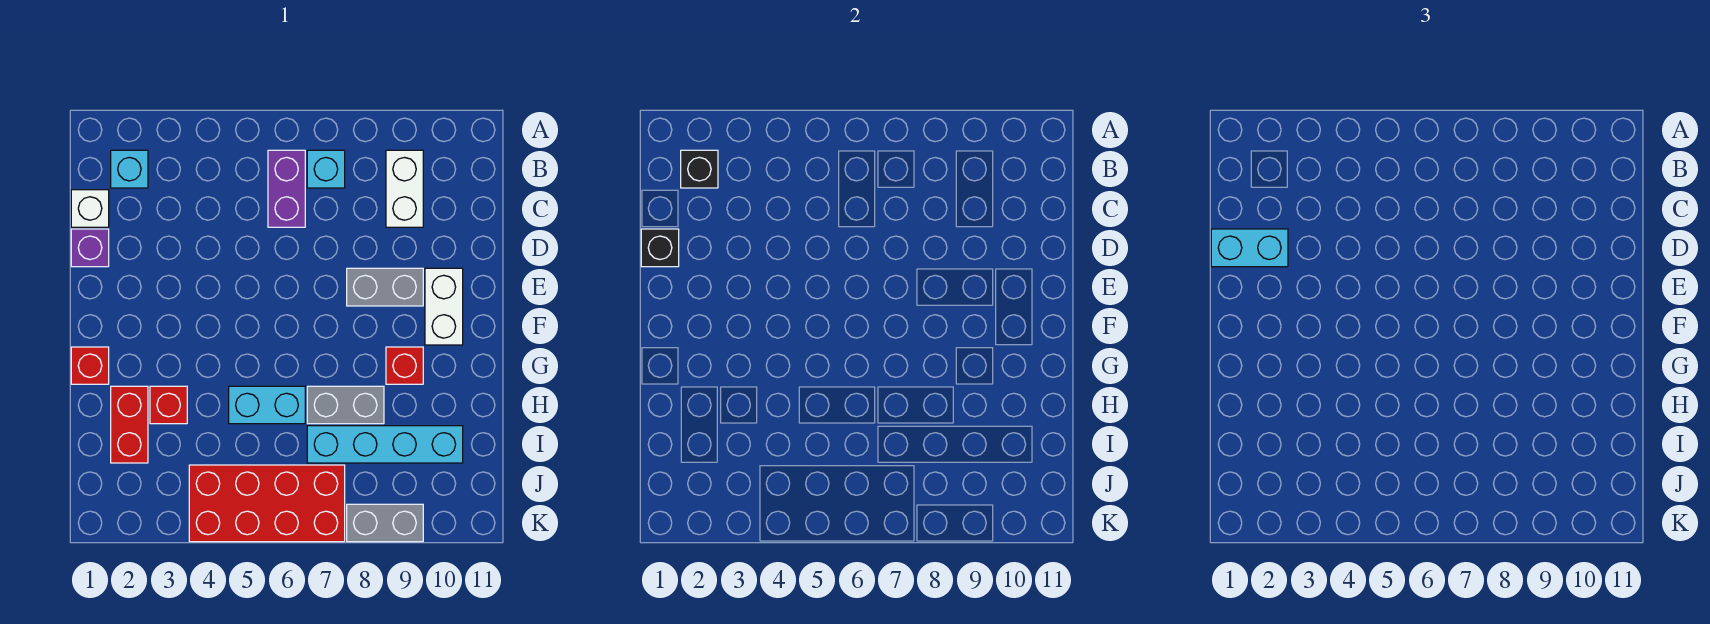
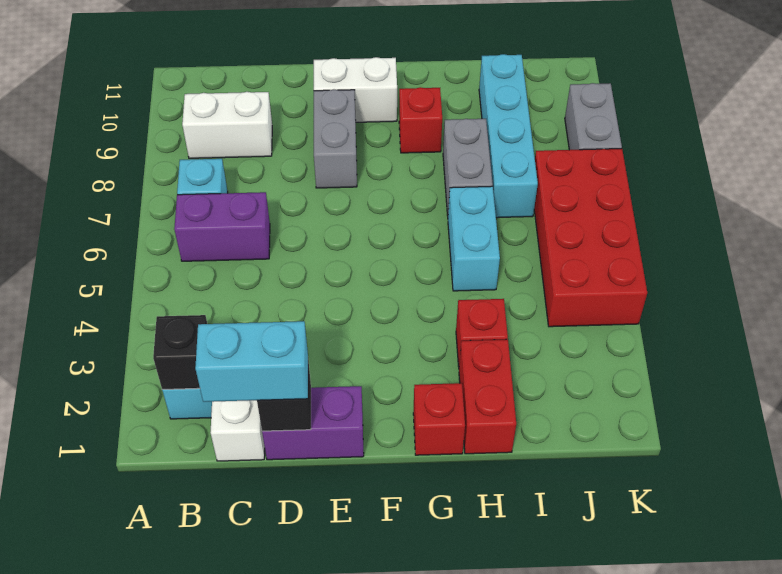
purple 1x1 brick [71,229,109,267] -> purple 1x2 brick [262,386,364,460]
cyan 1x2 brick [1211,229,1288,267] -> cyan 1x2 brick turned to [195,321,308,402]
red 1x2 brick [111,386,148,463] -> red 1x2 brick turned to [459,339,516,454]

